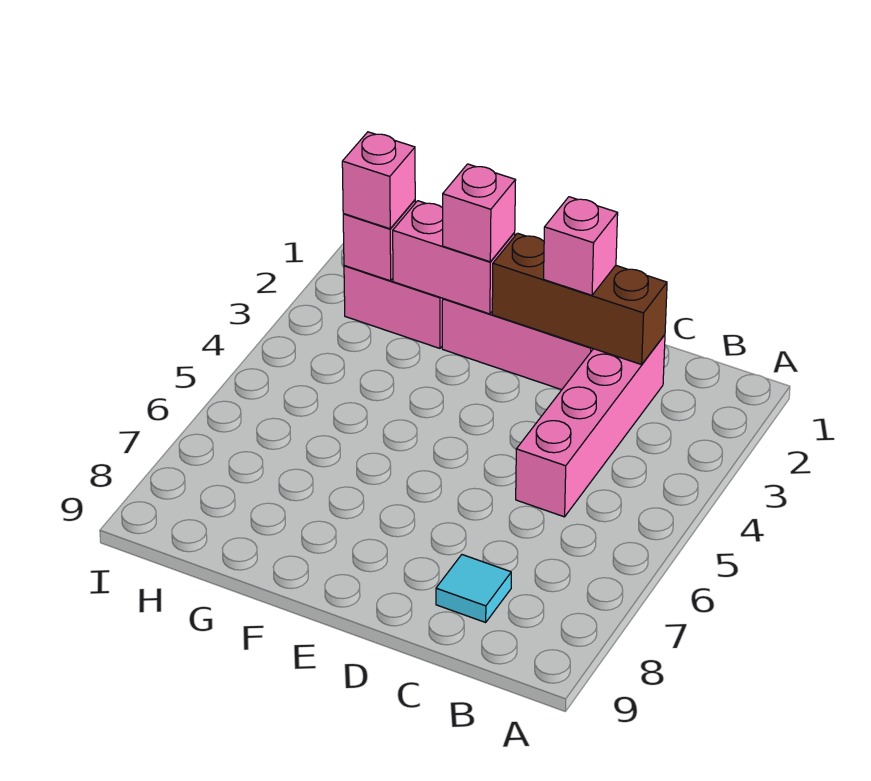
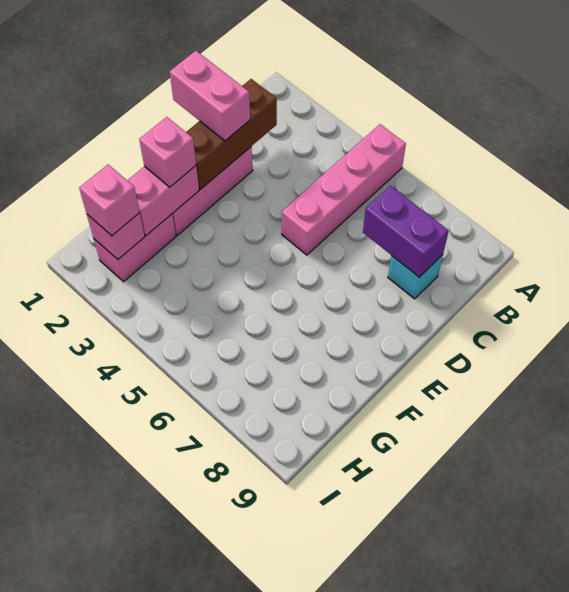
pink 1x4 brick [516,335,665,517] -> pink 1x4 brick turned to [282,124,406,255]
none -> purple 1x2 brick [363,186,449,277]
cyan 1x1 tile [436,555,511,622] -> cyan 1x1 brick [388,255,443,299]
pink 1x1 brick [544,197,618,295] -> pink 1x2 brick [170,51,250,141]

